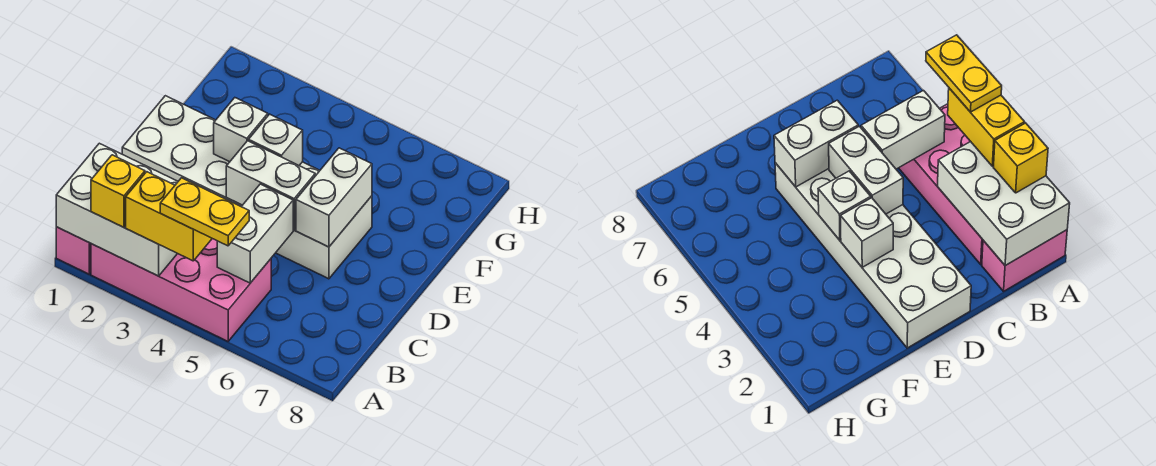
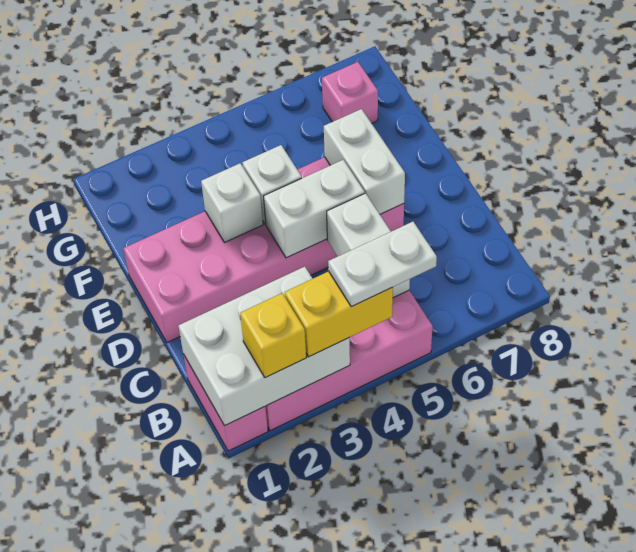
yellow 1x2 plate [160,178,249,246] -> white 1x2 plate [328,222,437,307]
white 2x6 brick [122,96,372,279] -> pink 2x6 brick [123,157,404,343]
none -> pink 1x1 brick [322,62,378,123]

